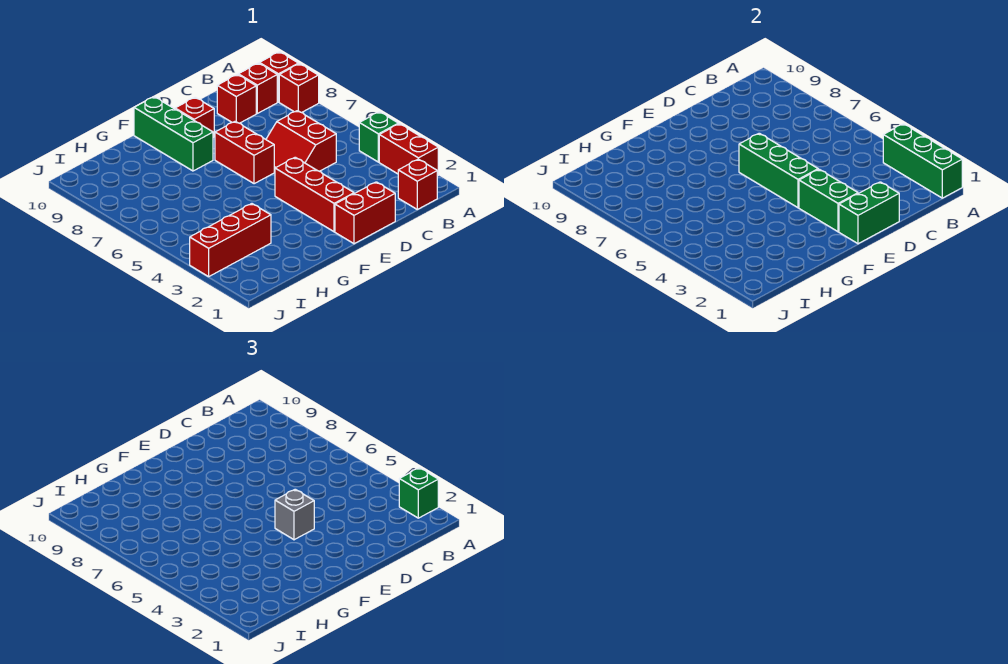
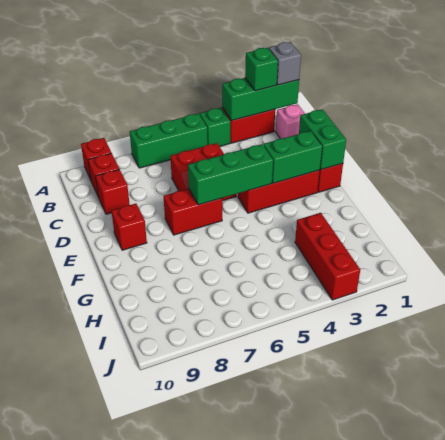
red 1x1 brick [279,64,319,113] -> none
red 1x1 brick [398,159,437,209] -> pink 1x1 brick [276,104,305,139]
grey 1x1 brick [275,489,314,540] -> grey 1x1 brick moved to [269,42,301,85]
green 1x3 brick [134,97,213,171] -> green 1x3 brick moved to [130,114,208,168]

